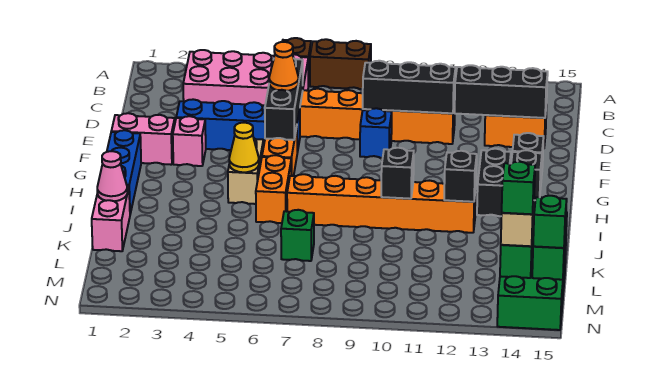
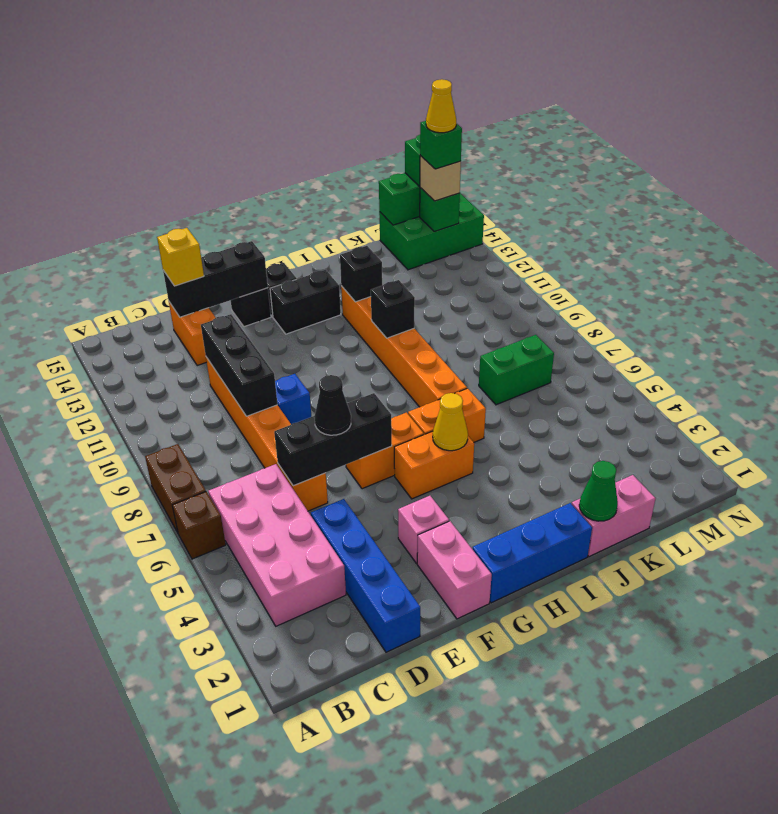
black 1x3 brick [455,65,548,118] -> black 1x3 brick turned to [163,241,268,317]
none -> yellow 1x1 brick [157,228,204,286]
blue 1x4 brick [176,99,300,153] -> blue 1x4 brick moved to [311,499,420,652]
orange 1x1 cone [269,42,299,91] -> black 1x1 cone [315,375,351,435]
tan 1x2 brick [228,139,264,204] -> orange 1x2 brick [394,431,474,499]
pink 1x1 cone [97,151,127,201] -> green 1x1 cone [579,461,618,521]
green 1x1 brick [281,210,314,261] -> green 1x2 brick [479,335,554,405]
none -> yellow 1x1 cone [426,79,456,133]

